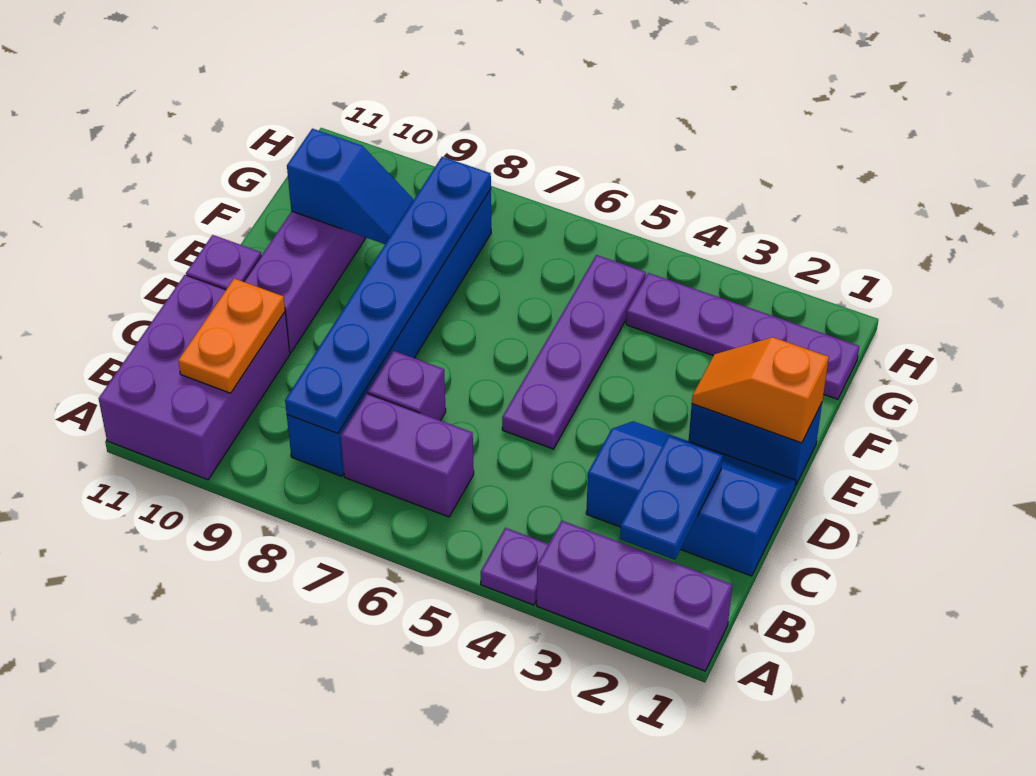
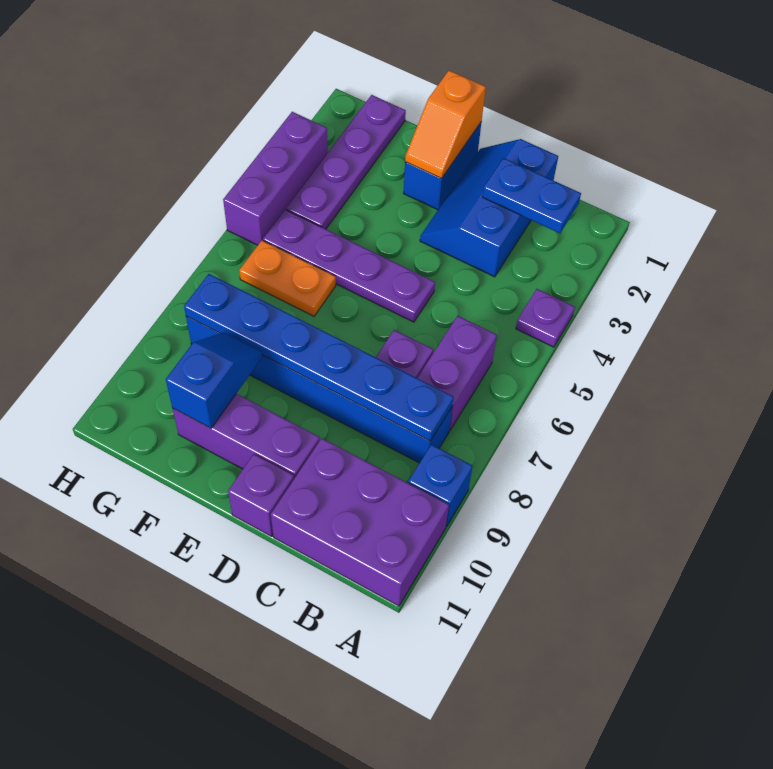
purple 1x3 brick [537,521,732,671] -> purple 1x3 brick moved to [223,112,328,245]
none -> blue 1x1 brick [408,445,472,527]
orange 1x2 plate [178,278,285,393] -> orange 1x2 plate moved to [239,240,336,316]

